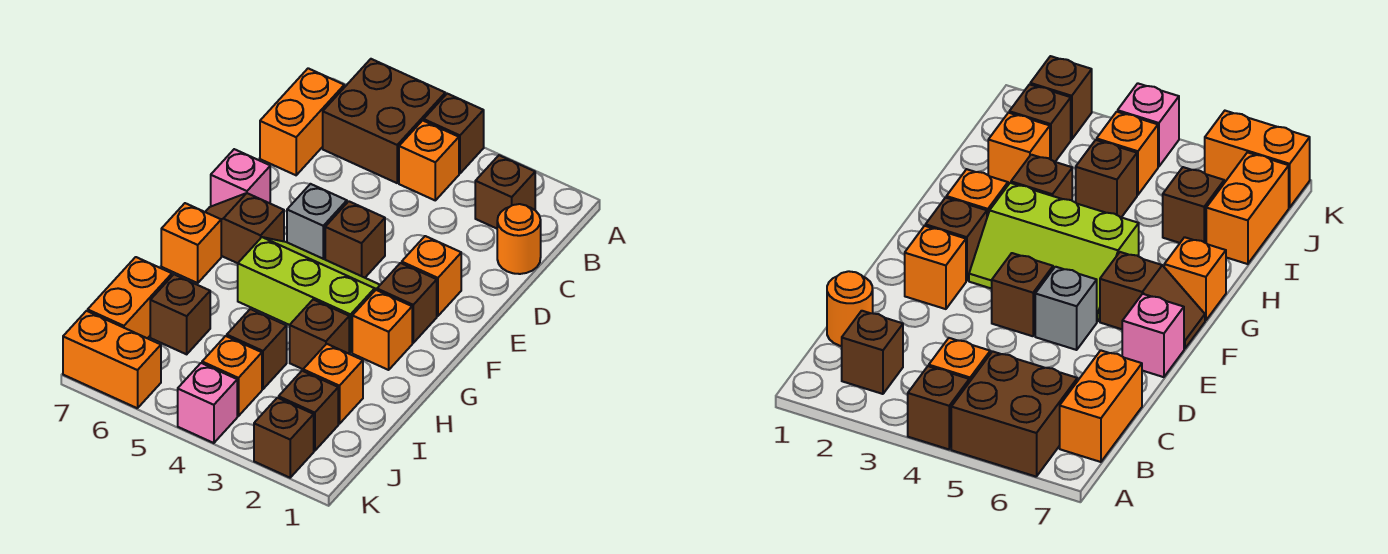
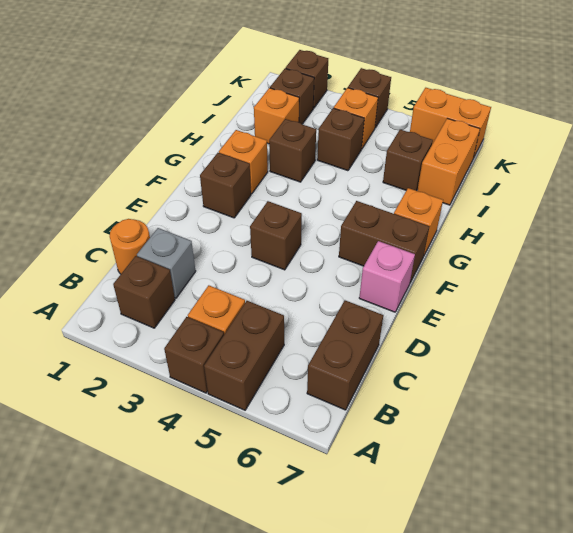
brown 2x2 brick [323,59,445,183] -> brown 1x2 brick [204,301,284,410]
orange 1x2 brick [260,68,344,175] -> brown 1x2 brick [307,300,383,410]
orange 1x1 brick [402,236,461,316] -> none
grey 1x1 brick [287,184,347,259] -> grey 1x1 brick moved to [137,228,196,298]
lime 2x3 slope [238,237,380,353] -> none
brown 1x2 slope [206,193,284,263] -> brown 1x2 brick [339,201,429,282]
pink 1x1 brick [178,363,237,443] -> brown 1x1 brick [348,68,391,128]

